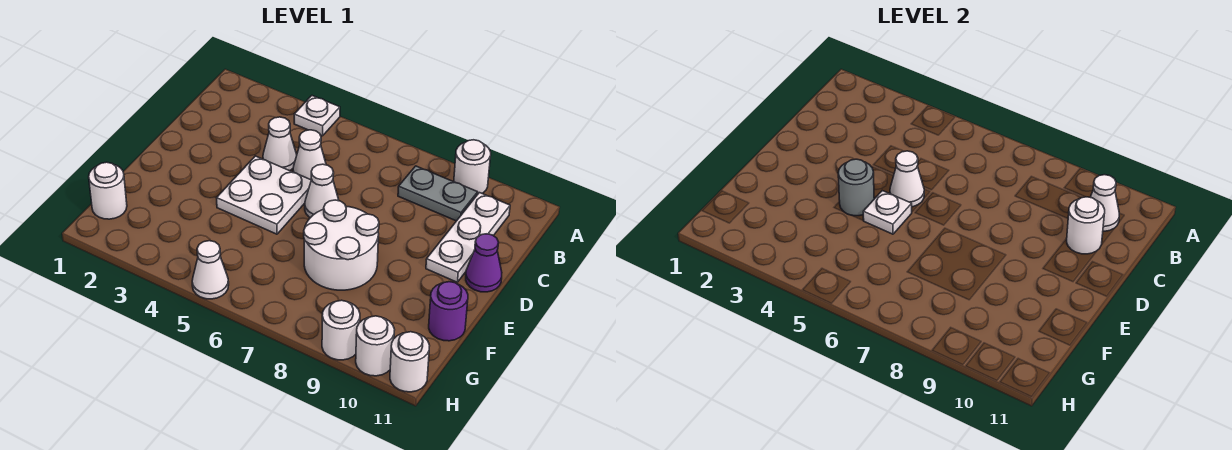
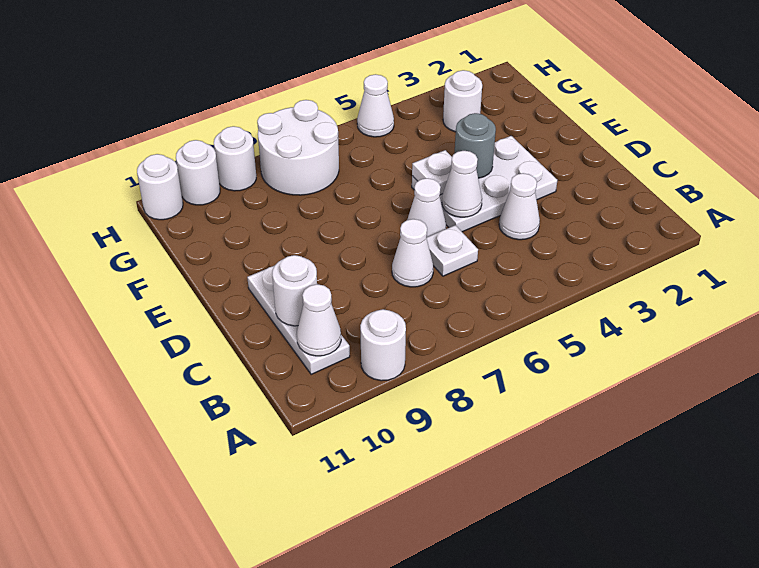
white 1x1 plate [294,96,340,136] -> white 1x1 plate moved to [426,225,478,276]
grey 1x2 plate [398,166,478,221] -> none
white 1x1 cone [293,130,326,180] -> white 1x1 cone moved to [392,219,433,287]
white 2x2 plate [217,156,311,234] -> white 2x3 plate [412,136,557,232]
purple 1x1 cone [466,234,502,292] -> none
white 2x2 round brick [304,200,379,290] -> white 2x2 round brick moved to [257,100,339,195]
purple 1x1 round brick [429,282,468,341] -> none
white 1x1 round brick [89,162,127,219] -> white 1x1 round brick moved to [443,70,482,132]

